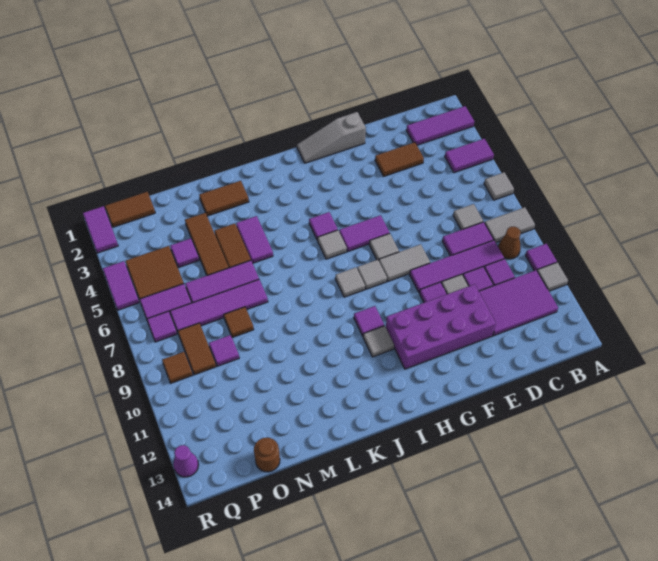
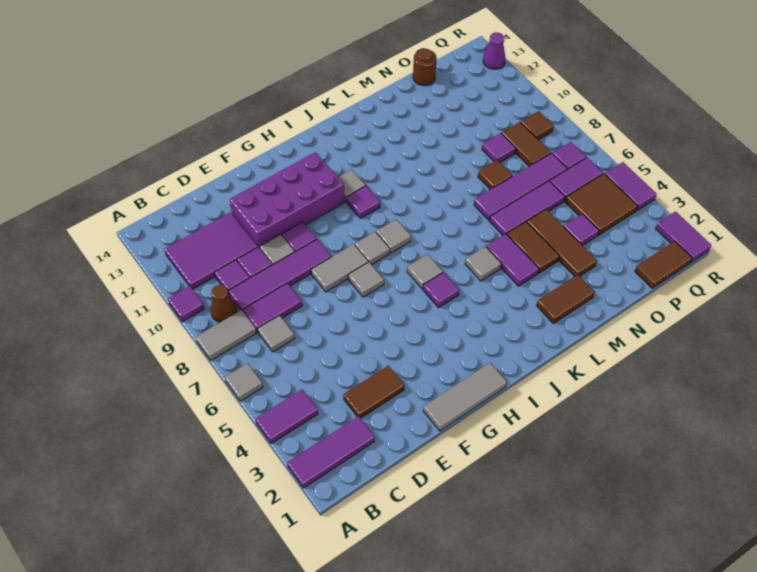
grey 1x1 tile [537,262,568,291] -> grey 1x1 tile moved to [465,247,501,281]
grey 1x3 slope [297,112,366,163] -> grey 1x3 tile [423,363,507,431]
purple 1x2 tile [339,215,390,251] -> none

